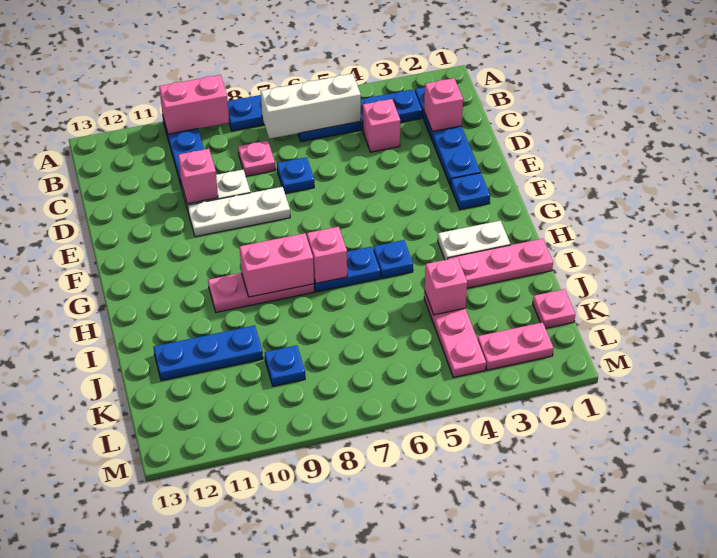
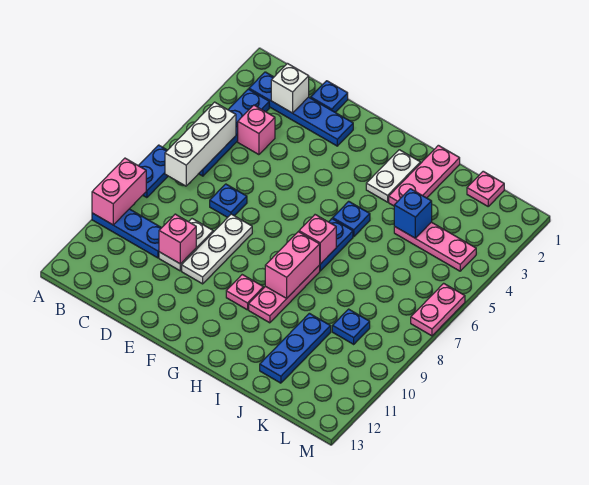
pink 1x1 brick [424,78,463,131] -> white 1x1 brick [271,64,309,113]
pink 1x1 plate [238,141,275,176] -> pink 1x1 plate moved to [226,275,264,310]
blue 1x1 plate [451,173,490,210] -> blue 1x1 plate moved to [311,81,348,112]
pink 1x1 brick [425,257,467,315] -> blue 1x1 brick [394,189,432,238]
pink 1x2 plate [477,322,554,370] -> pink 1x2 plate moved to [411,283,465,336]

